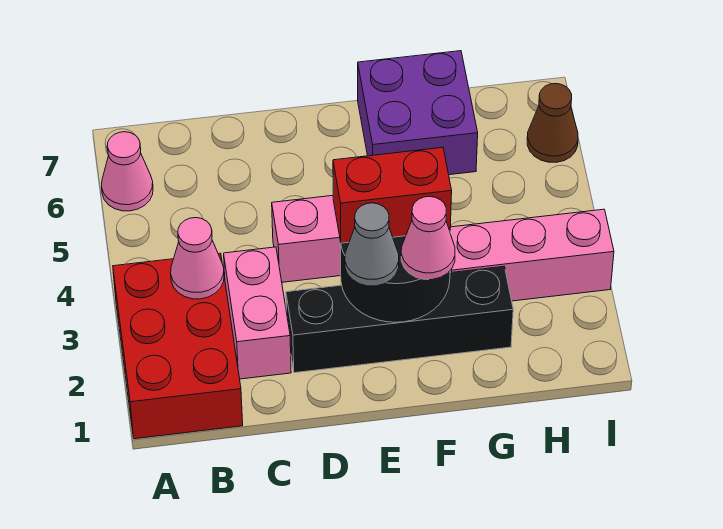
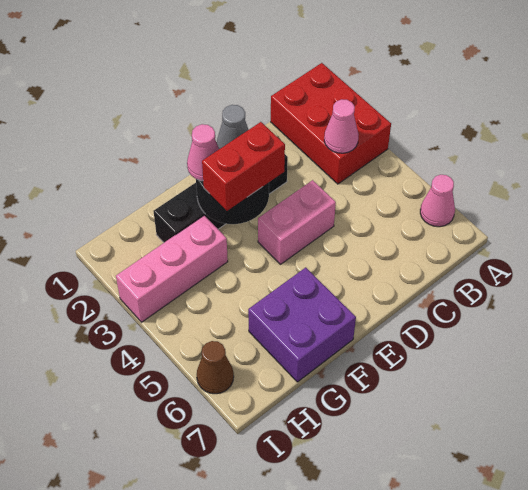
pink 1x2 brick [224,247,291,379] -> none

